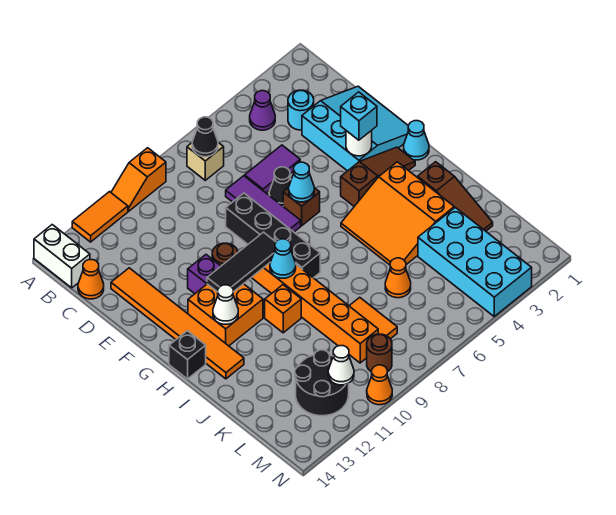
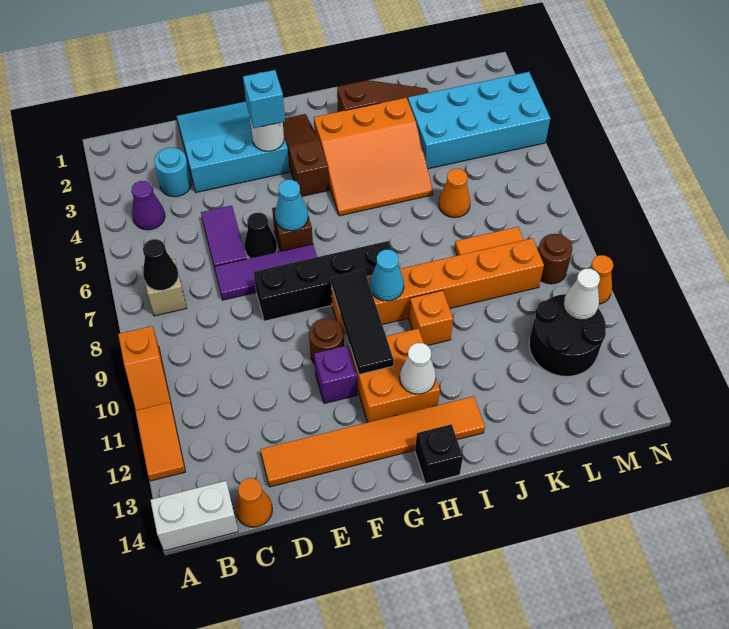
cyan 1x1 cone [404,121,429,160] -> none

